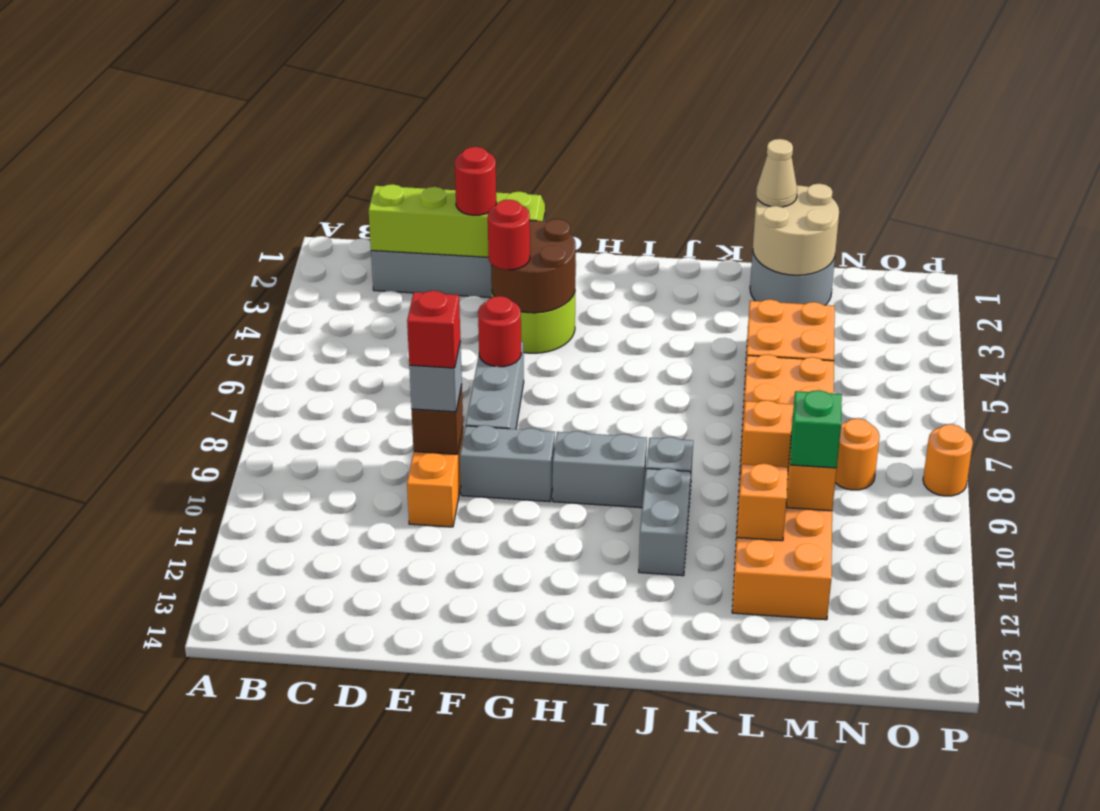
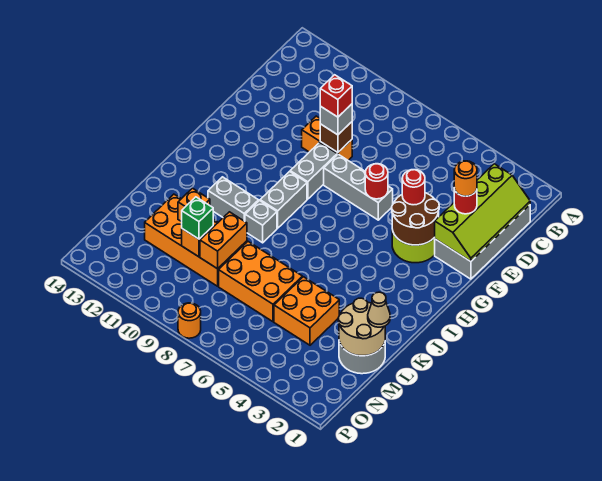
orange 1x1 round brick [835,418,880,490] -> orange 1x1 round brick moved to [454,161,477,196]

